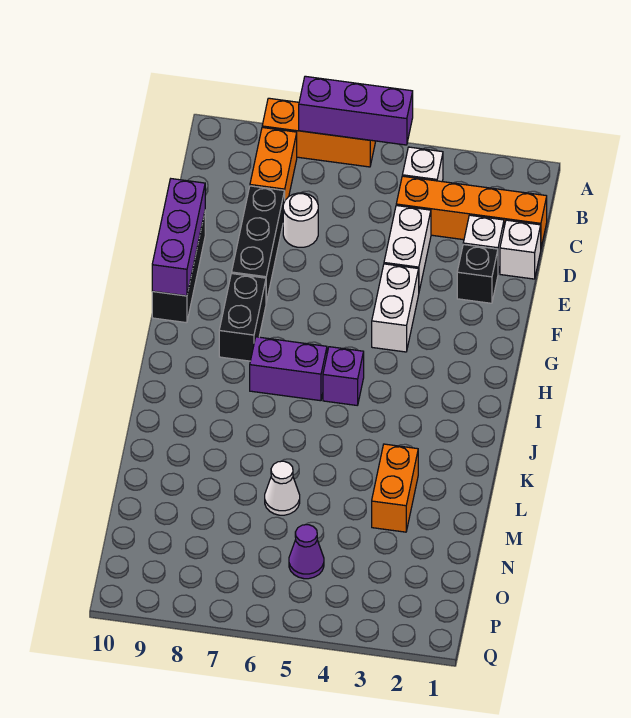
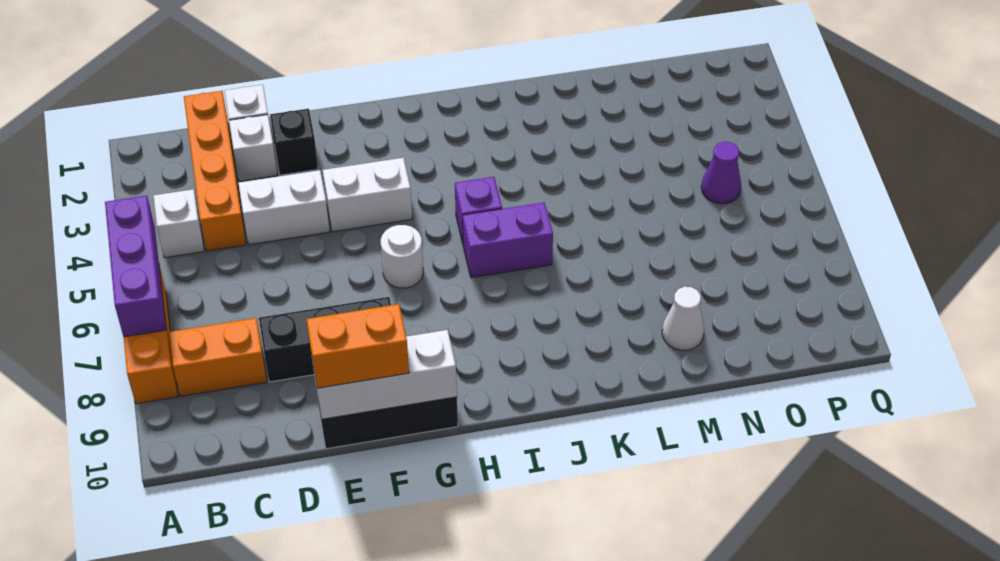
white 1x1 round brick [283,193,318,247] -> white 1x1 round brick moved to [381,225,423,288]
purple 1x3 brick [152,179,205,296] -> white 1x3 brick [312,330,457,419]
black 1x2 brick [219,274,266,361] -> none
purple 1x2 brick [250,337,327,401] -> purple 1x2 brick turned to [462,202,553,278]
orange 1x2 brick [372,444,418,532] -> orange 1x2 brick moved to [307,304,409,388]
white 1x1 cone [265,461,300,515] -> white 1x1 cone moved to [662,287,704,350]

